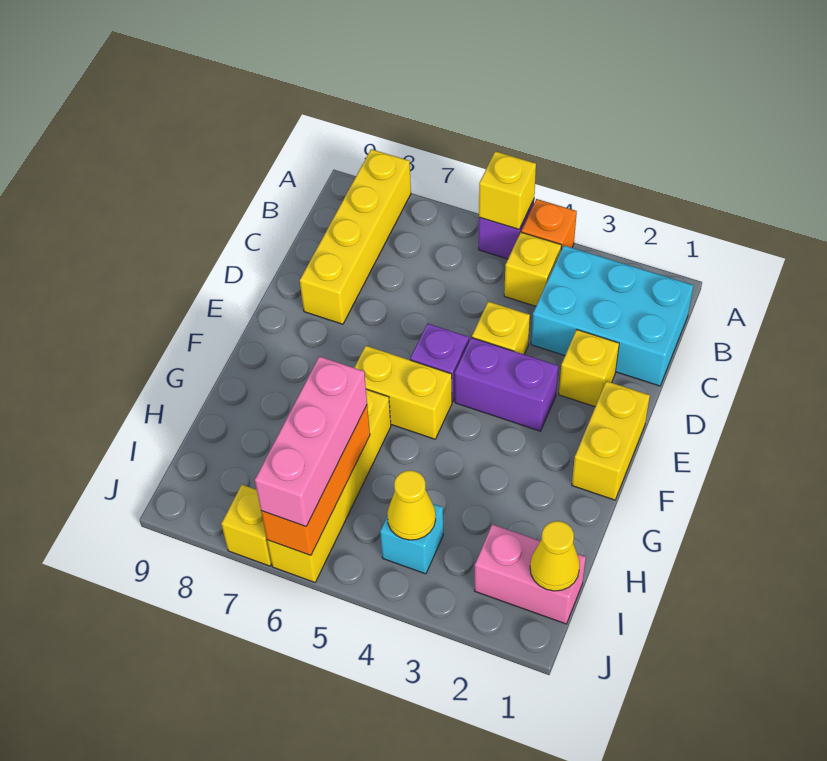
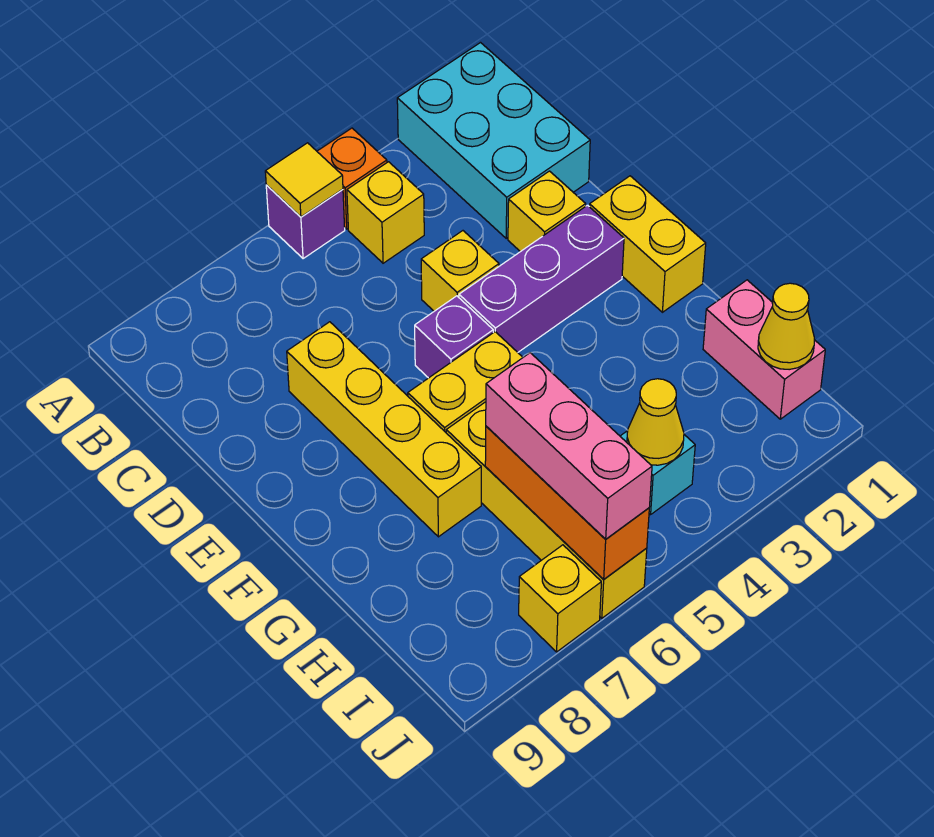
yellow 1x1 brick [479,151,536,229] -> yellow 1x1 tile [265,143,343,217]
yellow 1x4 brick [300,149,411,324] -> yellow 1x4 brick moved to [287,322,481,537]
cyan 2x3 brick [531,246,693,386] -> cyan 2x3 brick turned to [397,43,590,238]
purple 1x2 brick [455,338,558,431] -> purple 1x3 brick [459,205,624,352]
pink 1x2 brick [475,524,586,624] -> pink 1x2 brick turned to [703,280,825,419]

